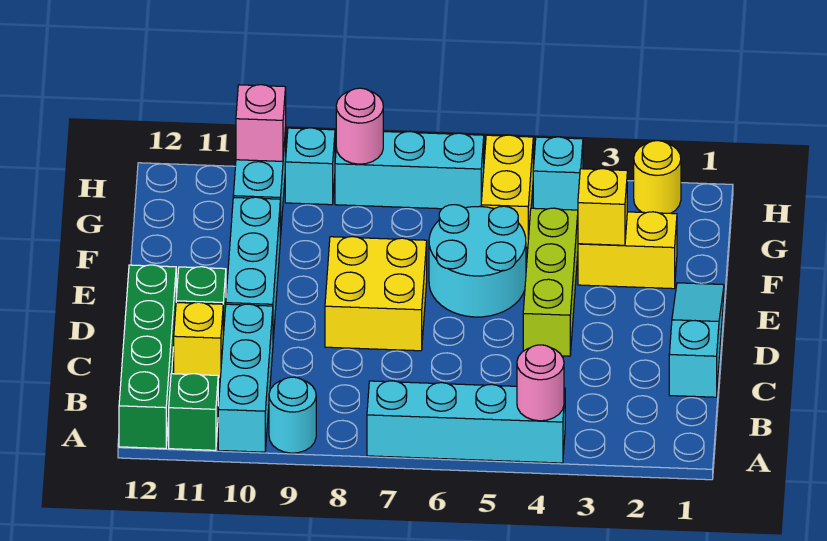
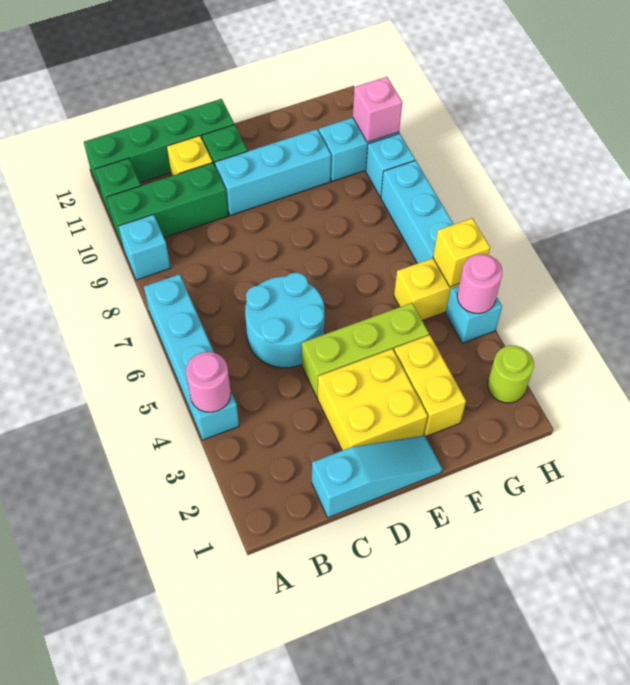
cyan 1x1 round brick [269,377,316,453] -> cyan 1x1 brick [119,214,171,280]
cyan 1x3 brick [218,304,273,452] -> green 1x3 brick [107,163,228,249]
yellow 2x2 brick [325,237,427,351] -> yellow 2x2 brick moved to [318,349,428,451]
cyan 2x2 round brick [429,205,526,317] -> cyan 2x2 round brick moved to [245,273,325,368]
yellow 1x1 brick [578,169,627,245] -> yellow 1x1 brick moved to [433,218,490,287]
yellow 1x1 round brick [634,141,681,213] -> lime 1x1 round brick [488,346,534,403]
pink 1x1 round brick [336,88,383,164] -> pink 1x1 round brick moved to [457,254,502,314]

